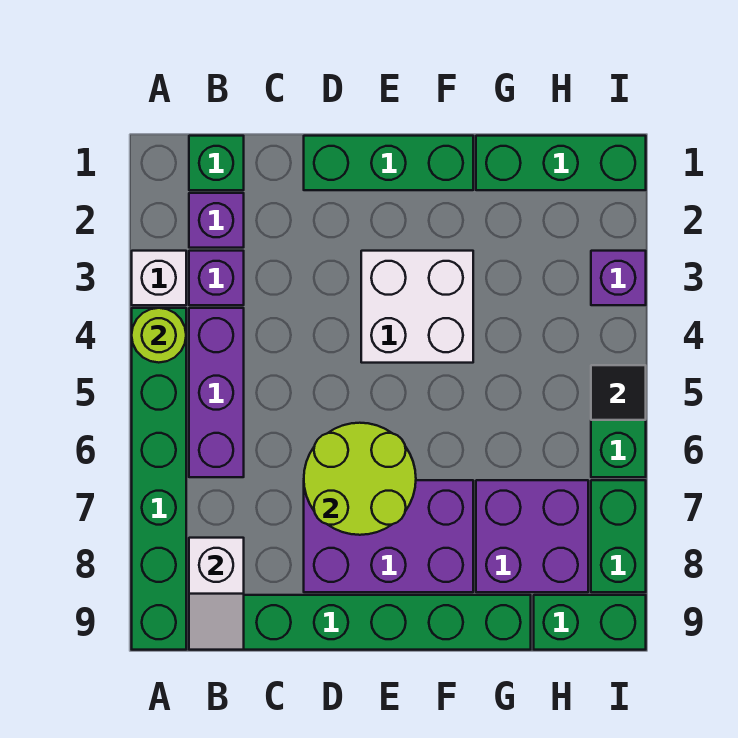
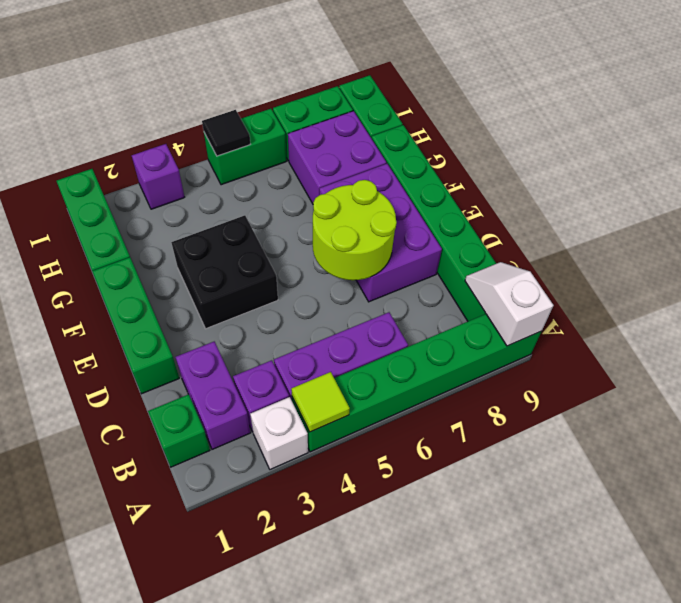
lime 1x1 round brick [132,308,186,363] -> lime 1x1 tile [291,372,350,432]
purple 1x1 brick [189,193,244,248] -> purple 1x2 brick [175,342,251,449]
white 1x2 slope [189,538,244,650] -> white 1x2 slope turned to [465,262,553,346]
white 2x2 brick [361,251,473,363] -> black 2x2 brick [171,215,278,329]

